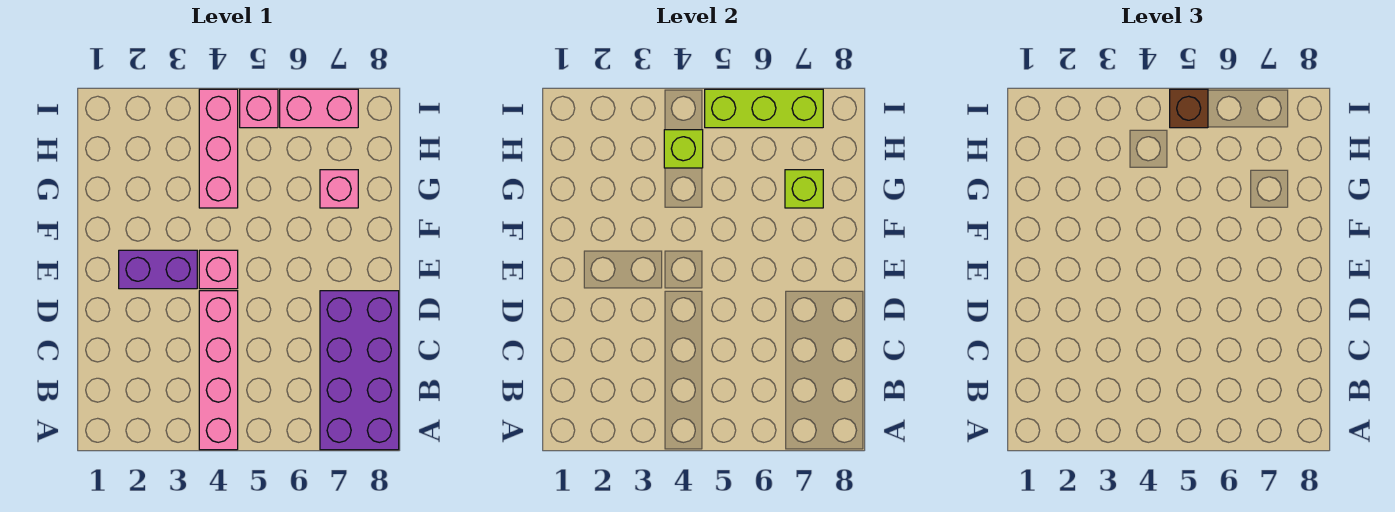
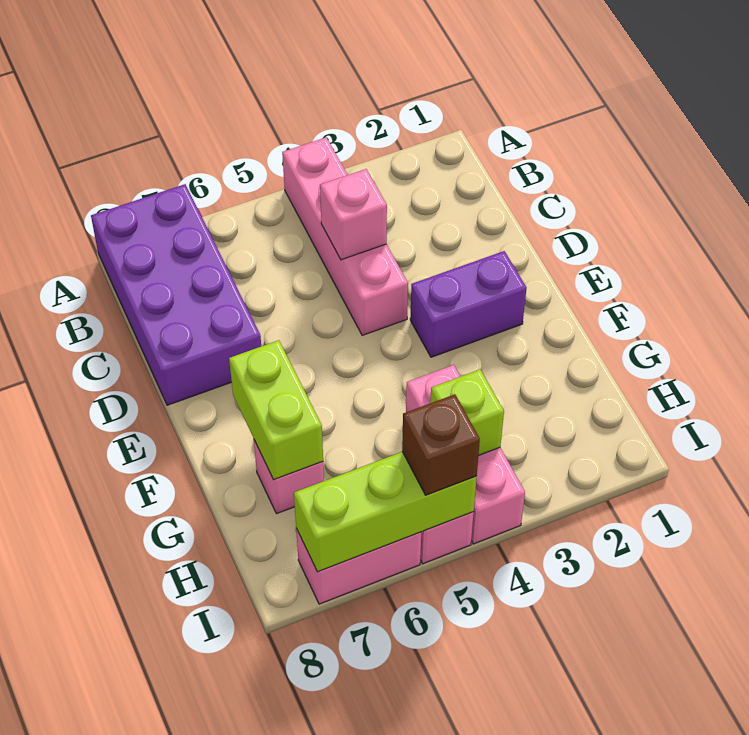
pink 1x1 brick [199,250,238,289] -> pink 1x1 brick moved to [320,169,387,260]
lime 1x1 brick [785,170,823,208] -> lime 1x2 brick [229,340,323,480]

